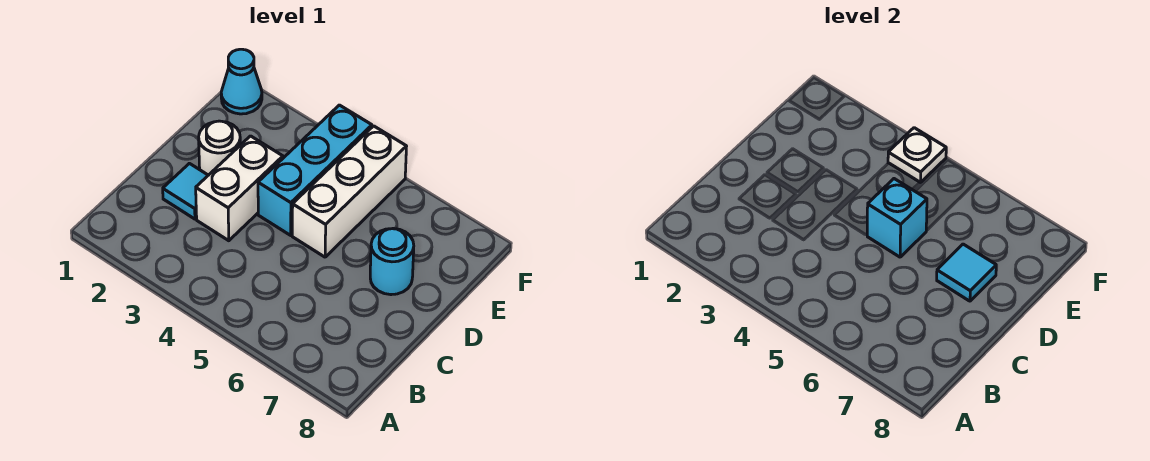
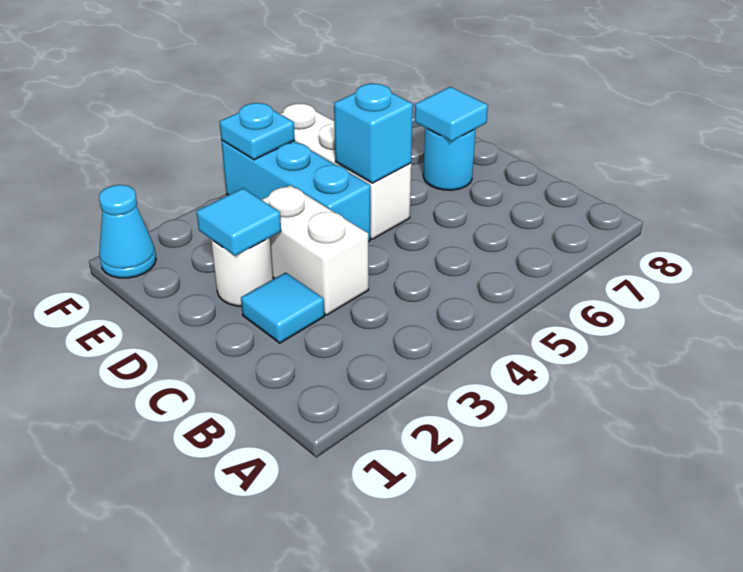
none -> cyan 1x1 tile [196,188,281,256]
white 1x1 plate [888,128,946,182] -> cyan 1x1 plate [219,103,295,160]

